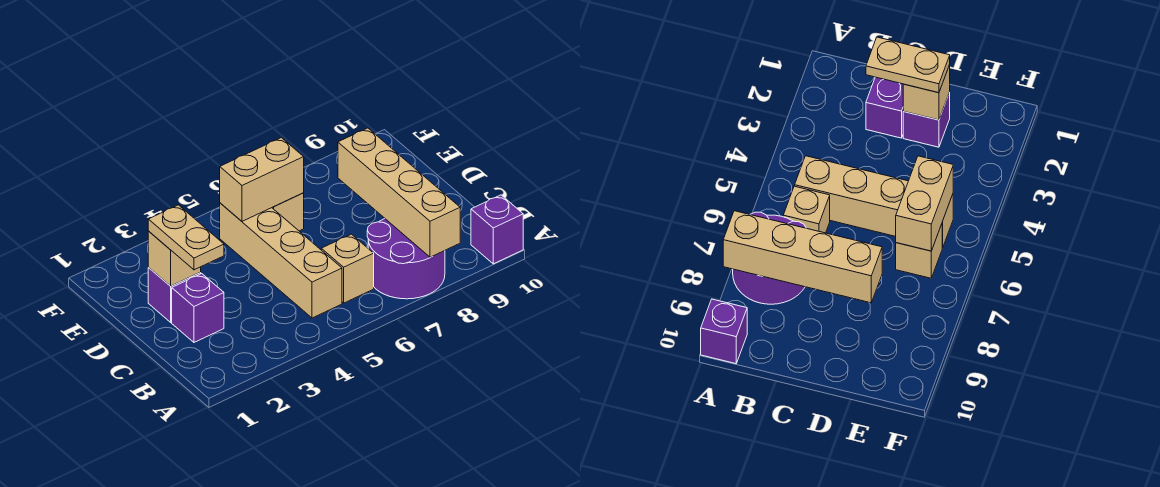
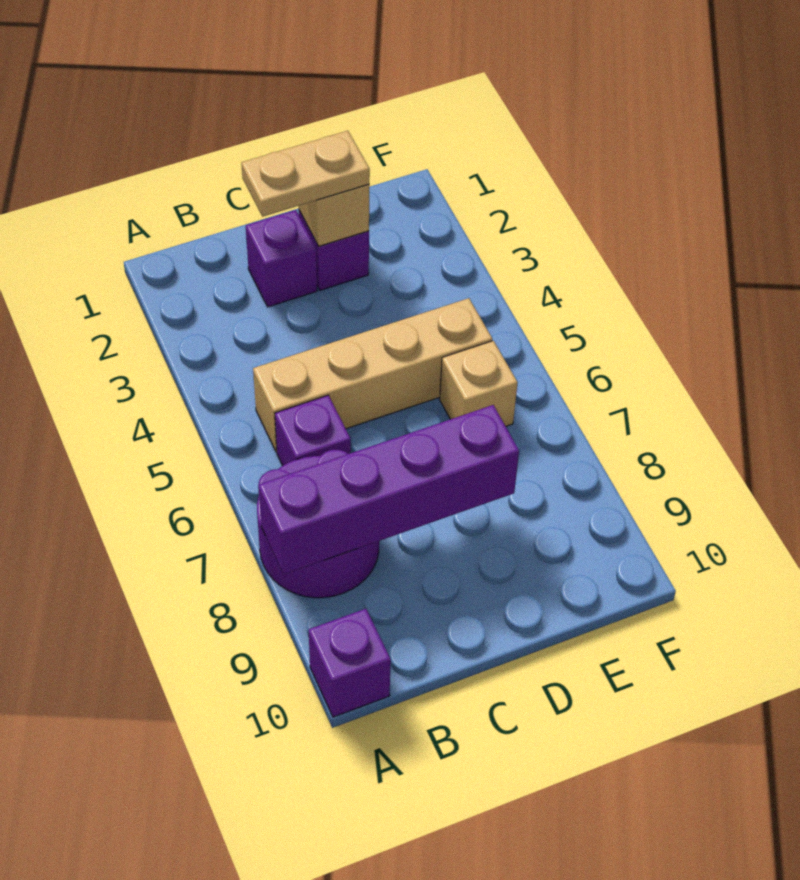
tan 1x4 brick [338,128,460,257] -> purple 1x4 brick [258,405,519,574]
tan 1x1 brick [321,234,374,303] -> purple 1x1 brick [275,395,351,466]
tan 1x2 brick [220,138,304,221] -> none

